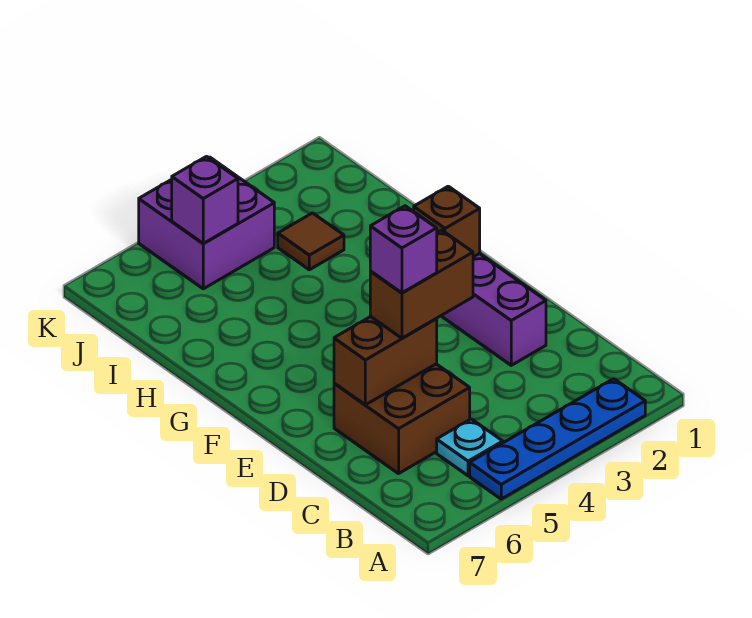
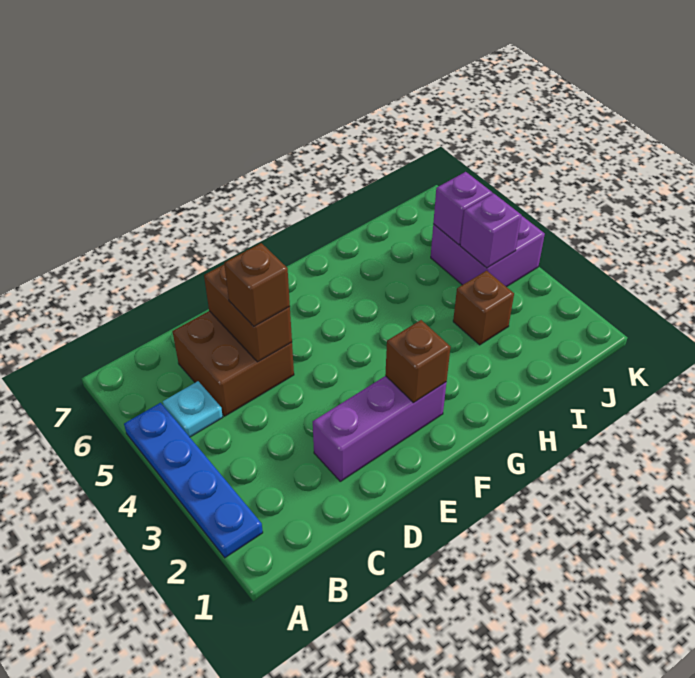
brown 1x2 brick [370,230,473,338] -> brown 1x1 brick [224,243,290,326]
purple 1x1 brick [370,206,437,293] -> purple 1x1 brick moved to [460,194,522,268]
brown 1x1 tile [278,213,344,270] -> brown 1x1 brick [453,271,514,345]

